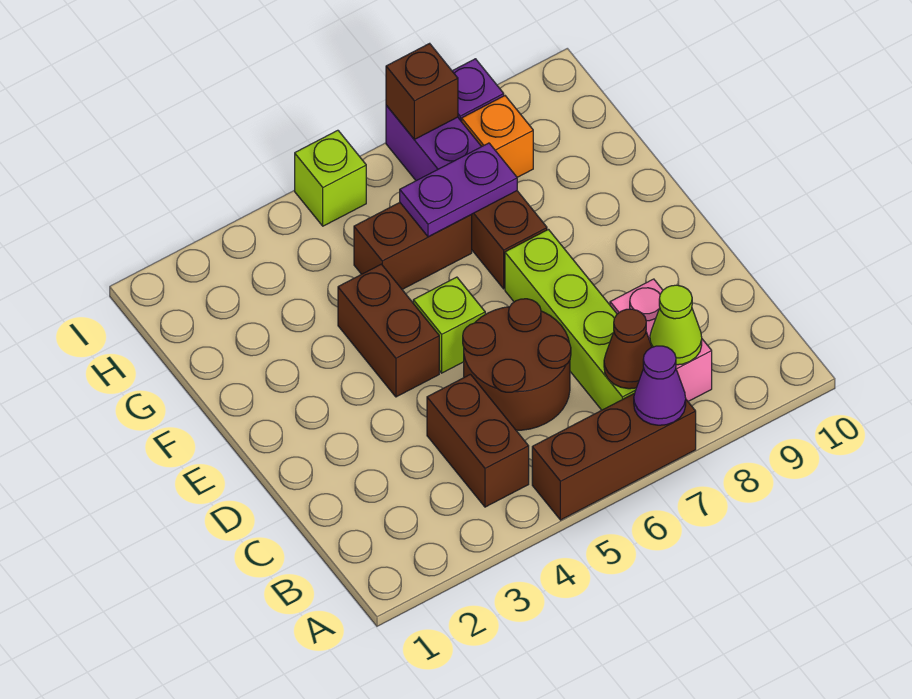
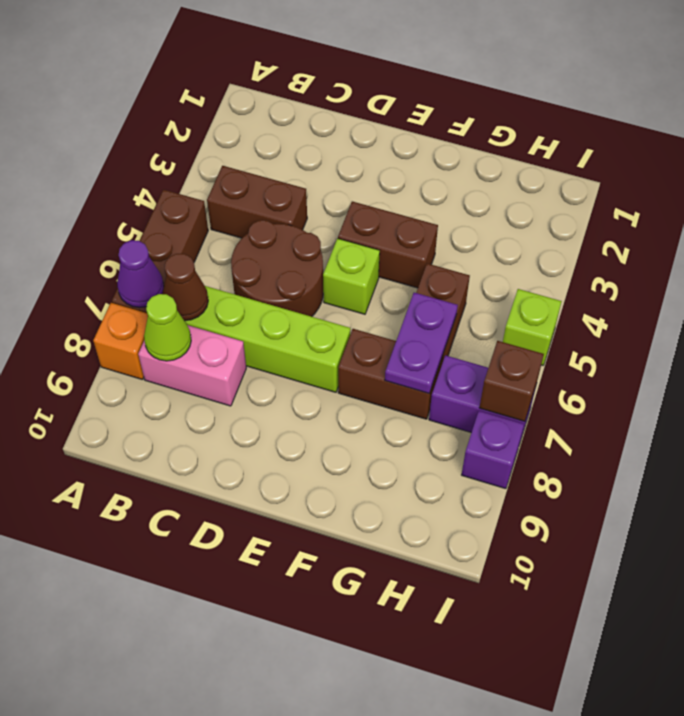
orange 1x1 brick [462,96,533,177] -> orange 1x1 brick moved to [93,303,148,380]

